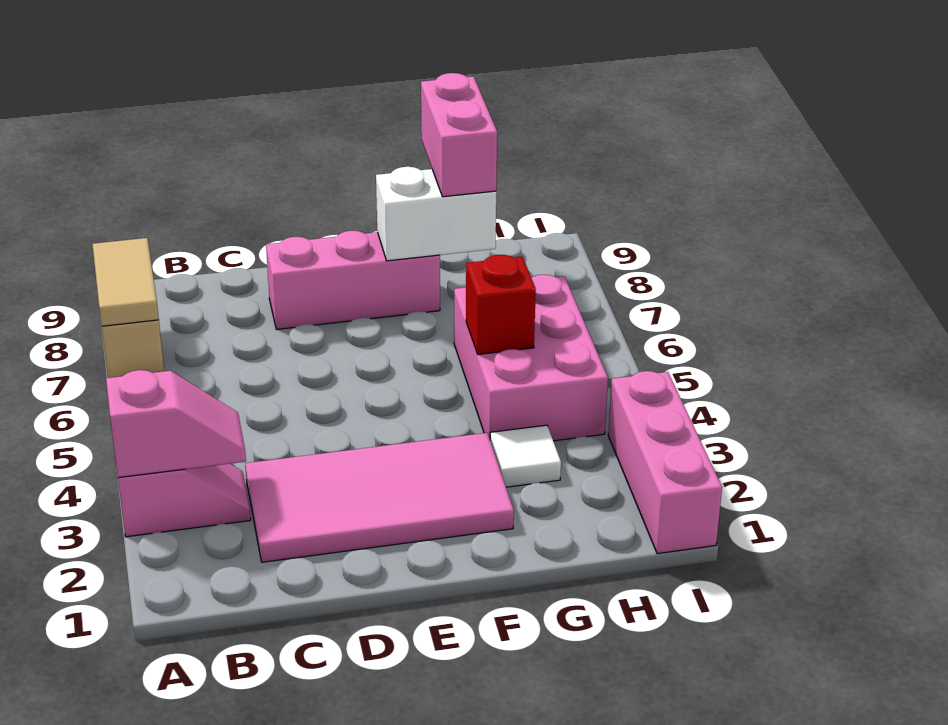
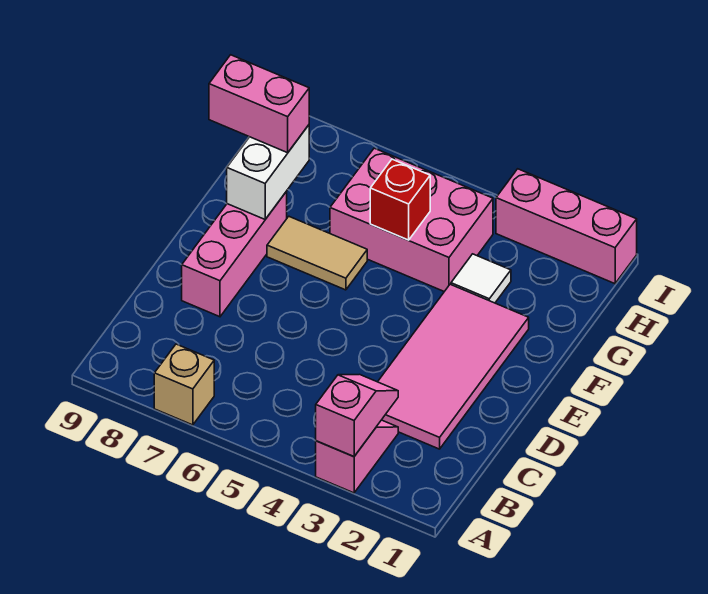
tan 1x2 tile [92,238,159,326] -> tan 1x2 tile moved to [267,216,367,290]

